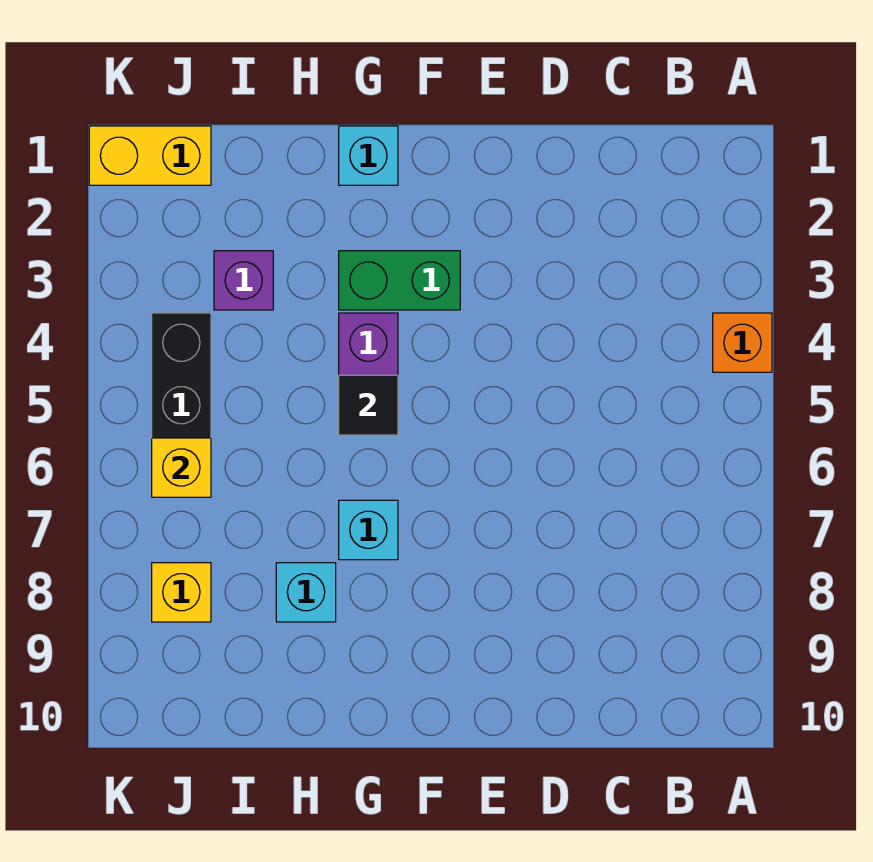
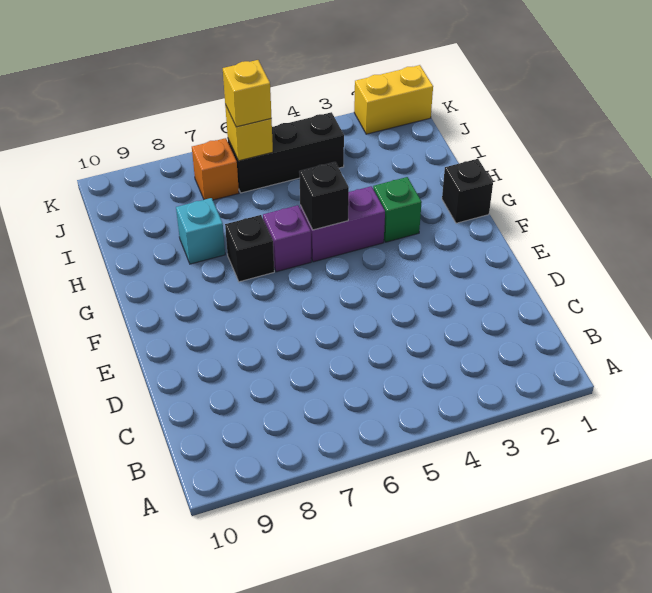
orange 1x1 brick [713,313,772,372] -> orange 1x1 brick moved to [192,138,239,200]
green 1x2 brick [339,251,460,310] -> green 1x1 brick [373,177,422,242]
cyan 1x1 brick [339,126,398,185] -> black 1x1 brick [442,159,493,223]
black 1x1 tile [339,375,398,435] -> black 1x1 brick [299,162,349,230]
cyan 1x1 brick [339,500,398,560] -> black 1x1 brick [225,215,274,282]
purple 1x1 brick [214,251,273,310] -> purple 1x1 brick moved to [263,205,311,272]
yellow 1x2 brick [89,126,211,185] -> yellow 1x2 brick turned to [354,65,433,134]
yellow 1x1 brick [152,563,211,622] -> yellow 1x1 brick moved to [223,60,271,127]

